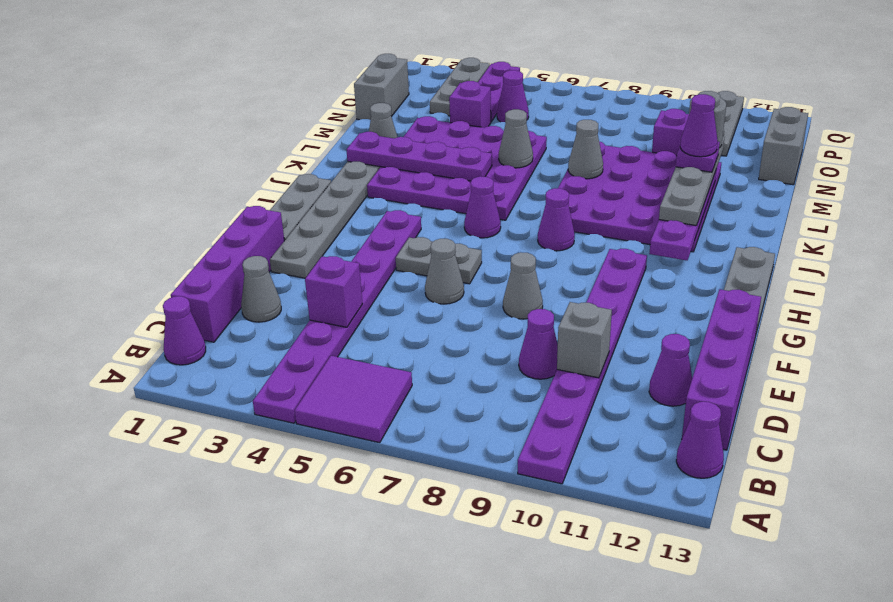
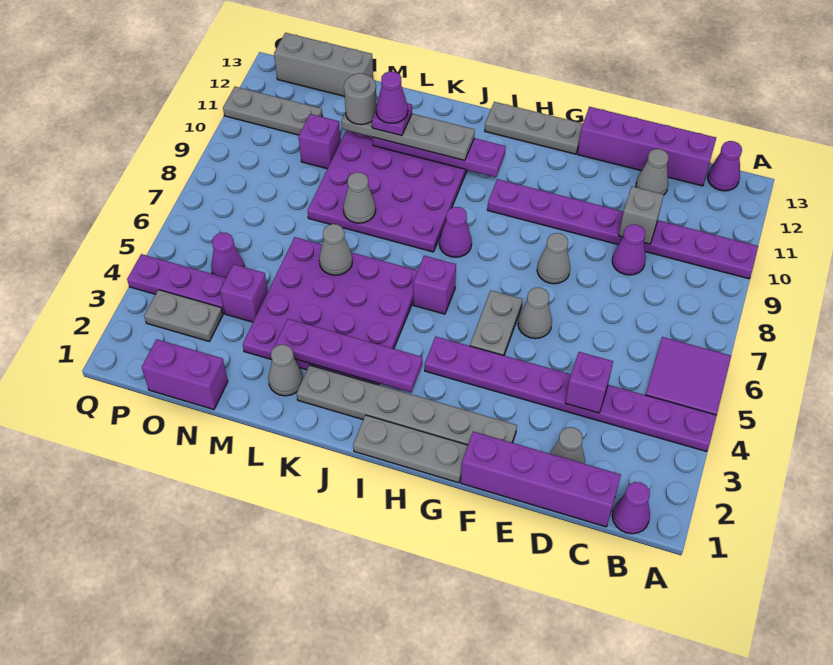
purple 1x1 cone [649,334,692,406] -> grey 1x1 cone [636,149,668,195]
purple 1x1 cone [464,176,501,238] -> purple 1x1 brick [413,256,456,314]
purple 1x4 plate [346,132,492,181] -> purple 1x4 plate turned to [275,319,422,392]
grey 1x2 brick [354,54,409,120] -> purple 1x2 brick [142,339,228,410]
grey 1x2 brick [759,107,808,185] -> grey 1x3 brick [274,33,373,96]
grey 1x3 plate [430,58,490,116] -> grey 1x2 plate [144,290,223,341]

